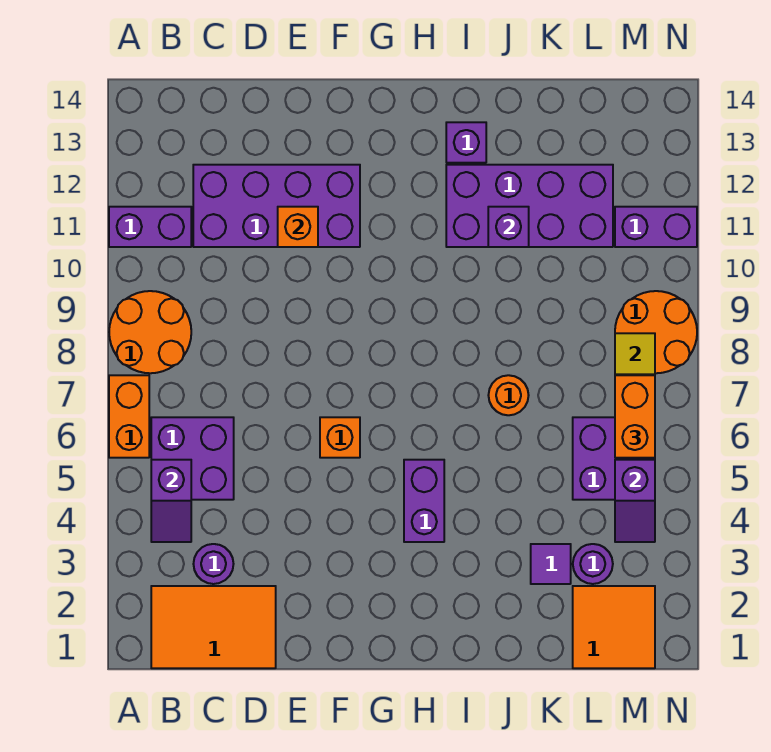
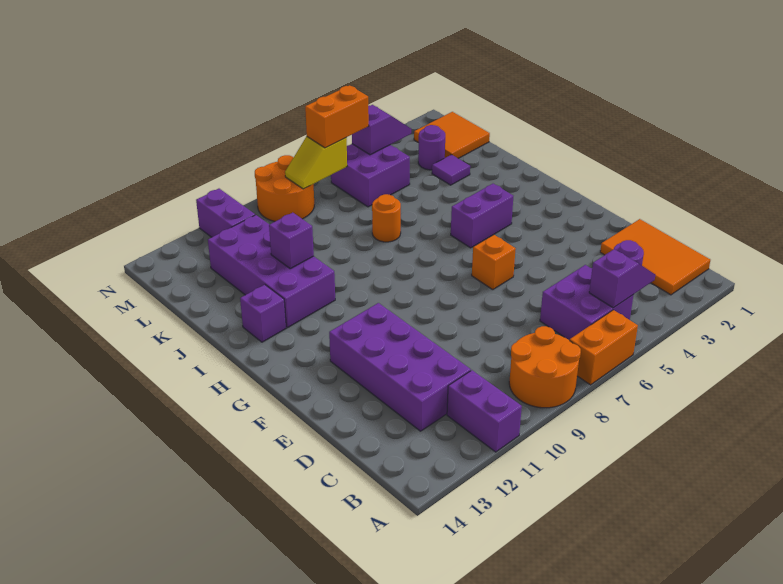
orange 1x1 brick [278,207,318,247] -> none

